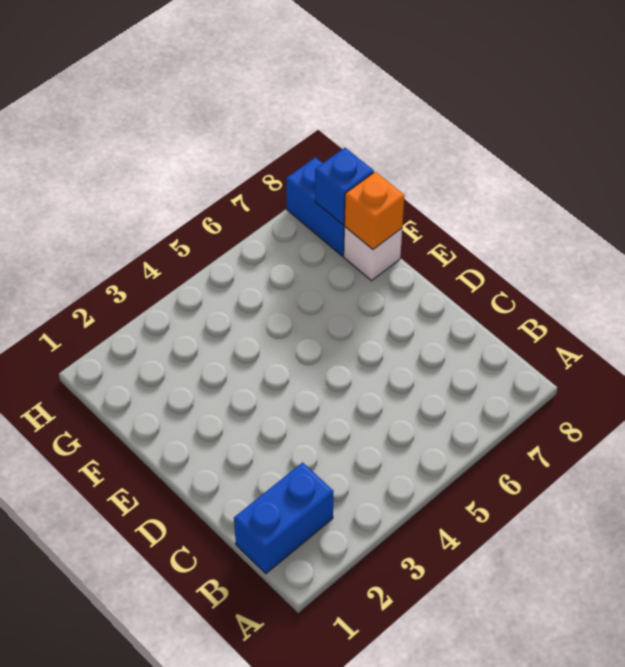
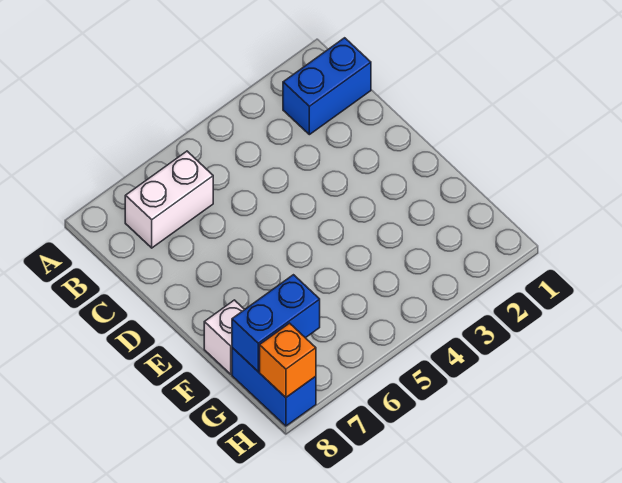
none -> white 1x2 brick [125,151,213,248]
orange 1x1 brick [344,172,404,249] -> orange 1x1 brick moved to [260,323,316,397]
blue 1x1 brick [315,148,374,225] -> blue 1x2 brick [232,275,320,371]

